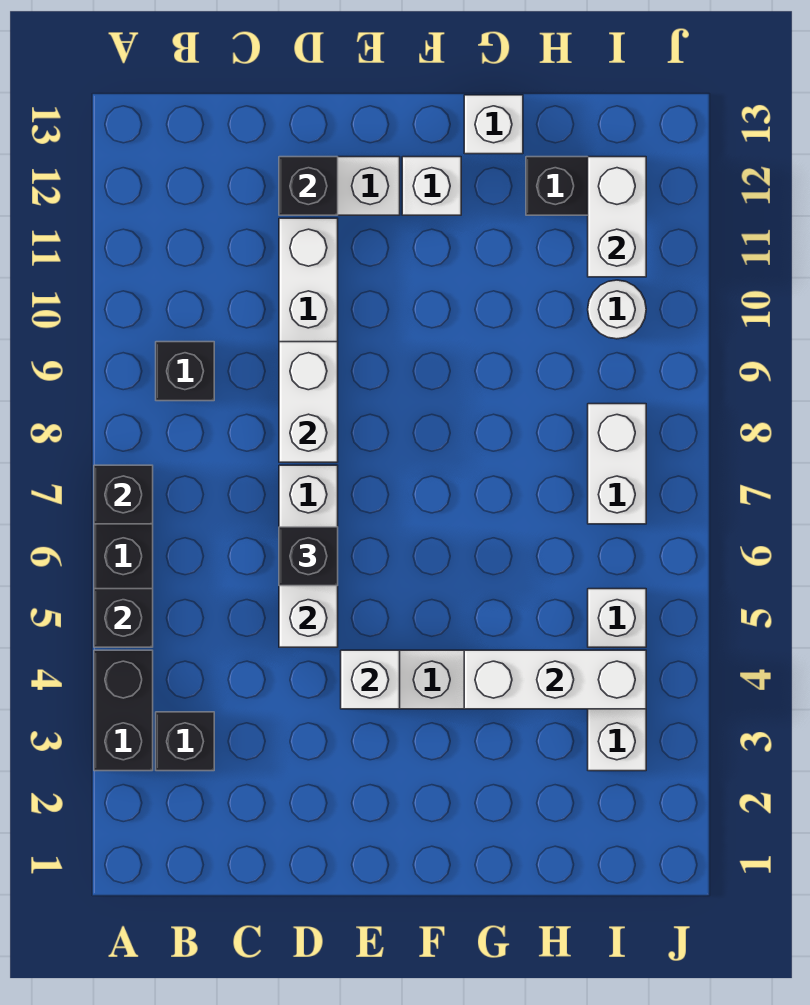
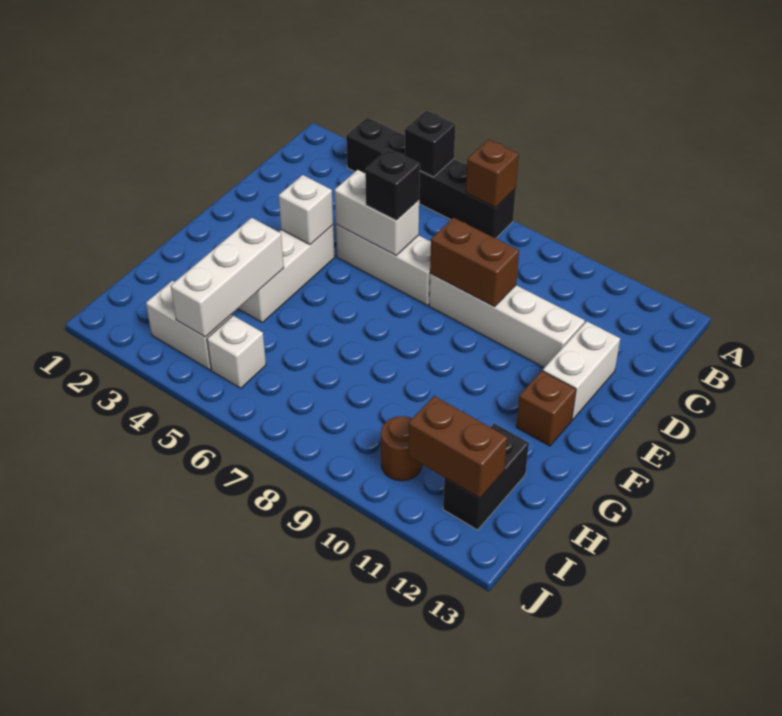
black 1x1 brick [94,465,153,524] -> brown 1x1 brick [466,139,519,207]
black 1x1 brick [156,712,214,771] -> none
black 1x1 brick [156,342,214,401] -> none
white 1x2 brick [279,342,338,462] -> brown 1x2 brick [430,218,519,307]
black 1x1 brick [279,157,338,215] -> none
white 1x1 brick [402,157,461,215] -> brown 1x1 brick [516,371,576,446]
white 1x1 brick [464,95,523,154] -> none
white 1x2 brick [588,404,646,524] -> none
white 1x1 round brick [588,280,646,339] -> brown 1x1 round brick [381,416,422,481]
white 1x2 brick [588,157,646,277] -> brown 1x2 brick [408,396,507,498]

